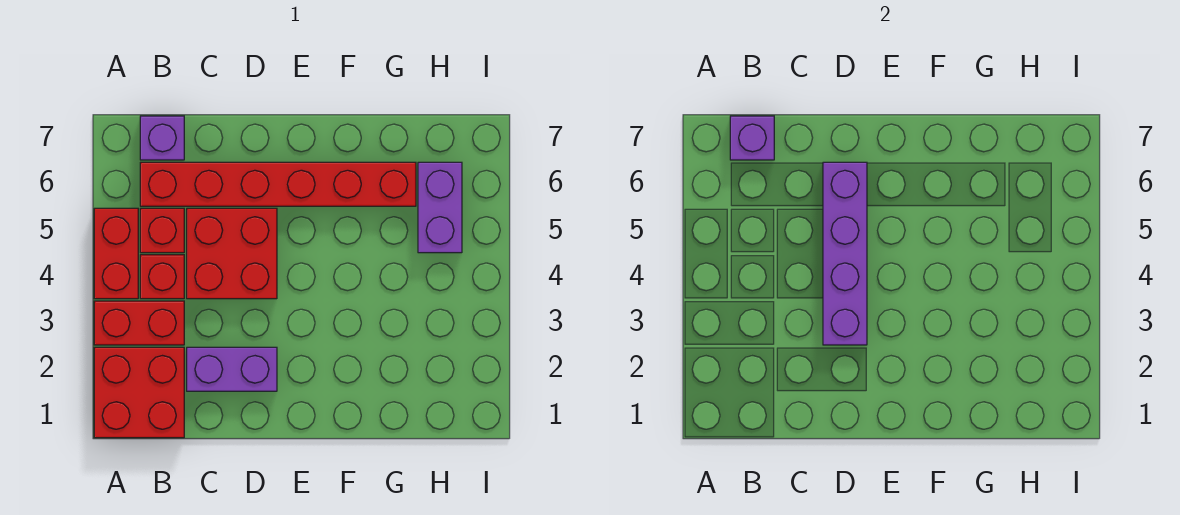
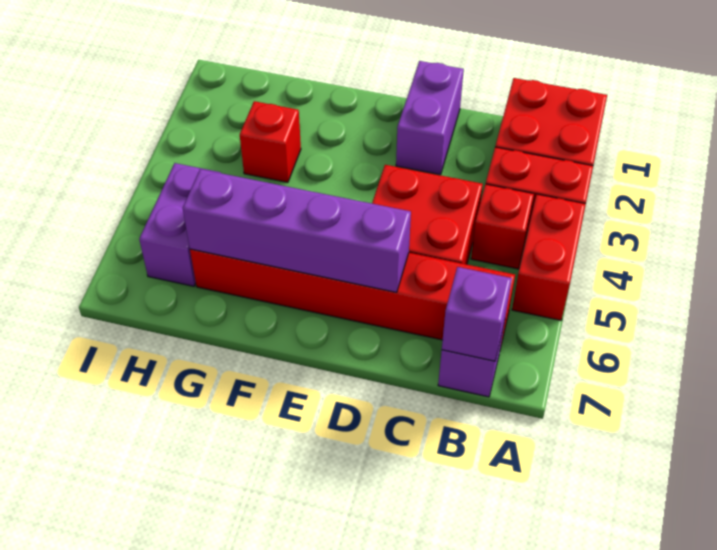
red 1x1 brick [140,208,184,253] -> red 1x1 brick moved to [240,101,301,182]
purple 1x2 brick [187,347,277,391] -> purple 1x2 brick turned to [396,61,464,175]
purple 1x4 brick [823,162,867,345] -> purple 1x4 brick turned to [183,169,411,292]

